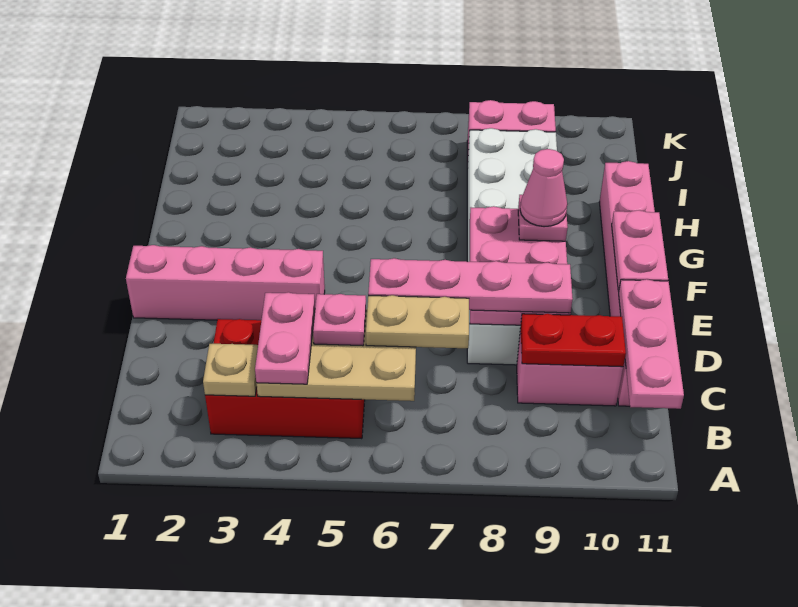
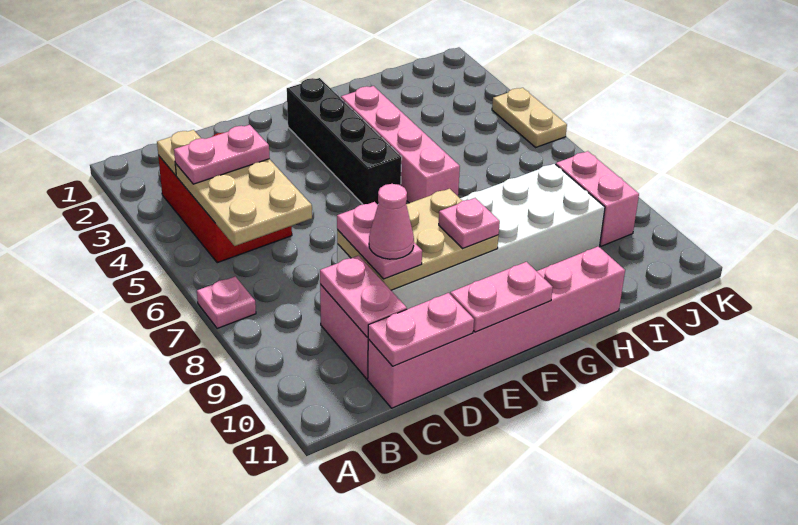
pink 1x3 plate [619,279,684,409] -> pink 1x2 plate [368,293,474,366]
pink 1x1 plate [313,294,366,346] -> pink 1x1 plate moved to [197,276,256,329]
tan 1x2 plate [366,295,469,348] -> tan 1x2 plate moved to [492,88,567,147]
red 1x2 plate [520,314,626,367] -> pink 1x2 plate [320,256,407,337]
pink 1x4 plate [368,258,573,313] -> pink 1x2 plate [337,202,422,279]
pink 2x3 plate [470,206,571,325] -> tan 2x3 plate [337,189,499,290]
pink 1x4 brick [126,245,325,320] -> pink 1x4 brick moved to [341,86,460,203]
none -> black 1x4 brick [287,78,402,205]
pink 1x1 cone [520,149,567,227] -> pink 1x1 cone moved to [369,184,414,259]

